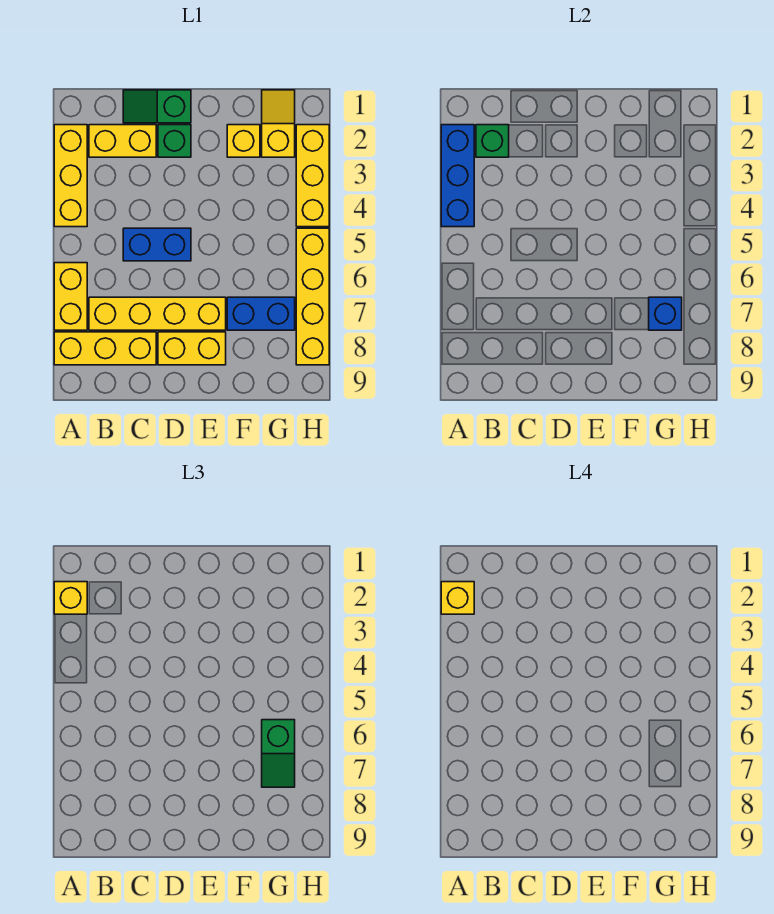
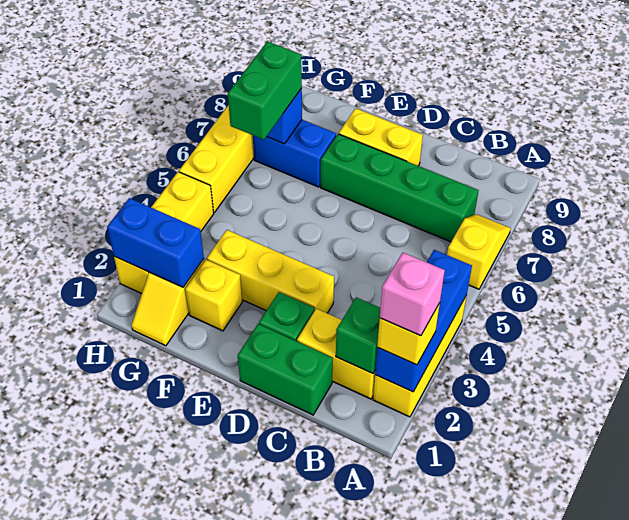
yellow 1x1 brick [441,582,474,614] -> pink 1x1 brick [380,253,445,336]
yellow 1x2 brick [54,263,87,330] -> yellow 1x2 slope [447,214,511,289]
yellow 1x3 brick [54,332,156,365] -> yellow 1x3 brick moved to [207,230,334,313]
yellow 1x4 brick [89,297,226,330] -> green 1x4 brick [321,134,479,242]
green 1x2 slope [123,90,191,123] -> green 1x2 brick [238,324,333,415]
blue 1x2 brick [123,228,191,261] -> blue 1x2 brick moved to [107,198,204,287]
green 1x2 slope [262,720,295,787] -> green 1x2 brick [228,41,302,140]

